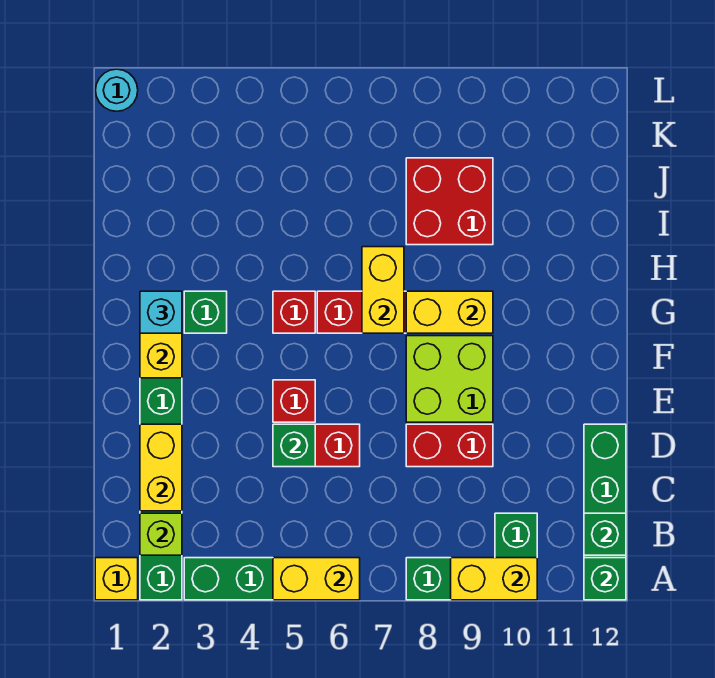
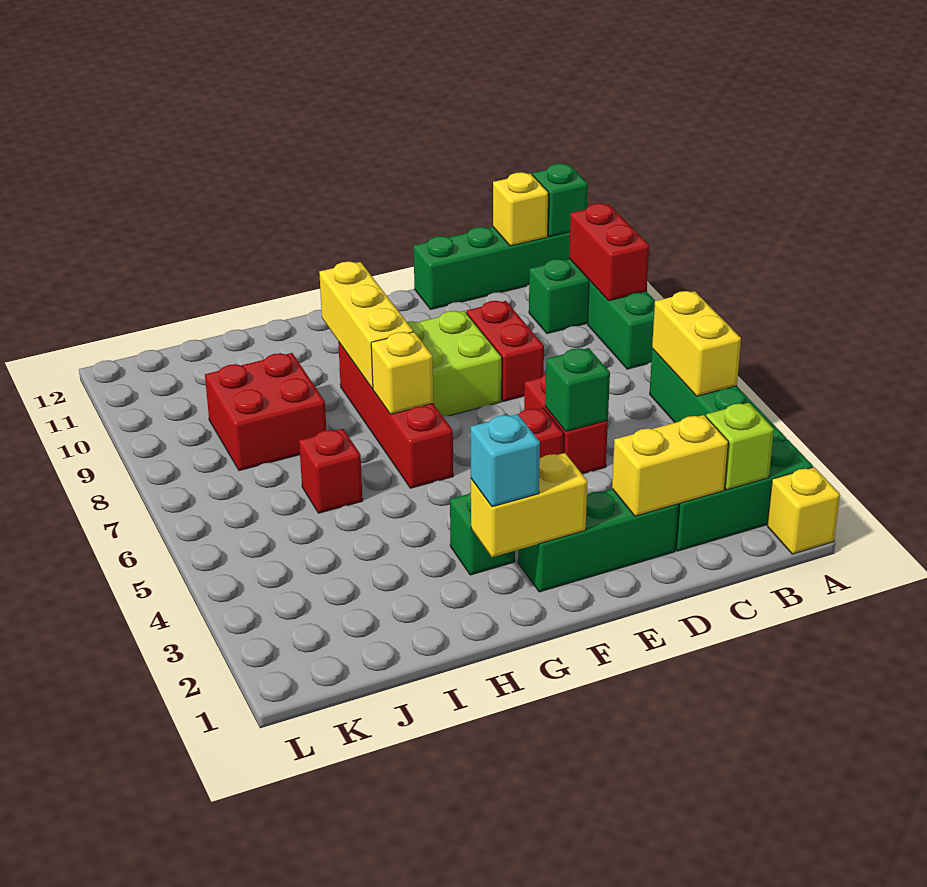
yellow 1x2 brick [451,558,537,600] -> red 1x2 brick [569,203,649,301]
green 1x1 brick [584,513,626,555] -> yellow 1x1 brick [493,172,548,246]
red 1x1 brick [273,291,315,333] -> red 1x1 brick moved to [299,429,363,513]
yellow 1x2 brick [362,247,404,333] -> yellow 1x1 brick [371,332,433,414]
yellow 1x2 brick [406,291,493,333] -> yellow 1x3 brick [319,261,413,389]
cyan 1x1 round brick [96,69,138,111] -> none

